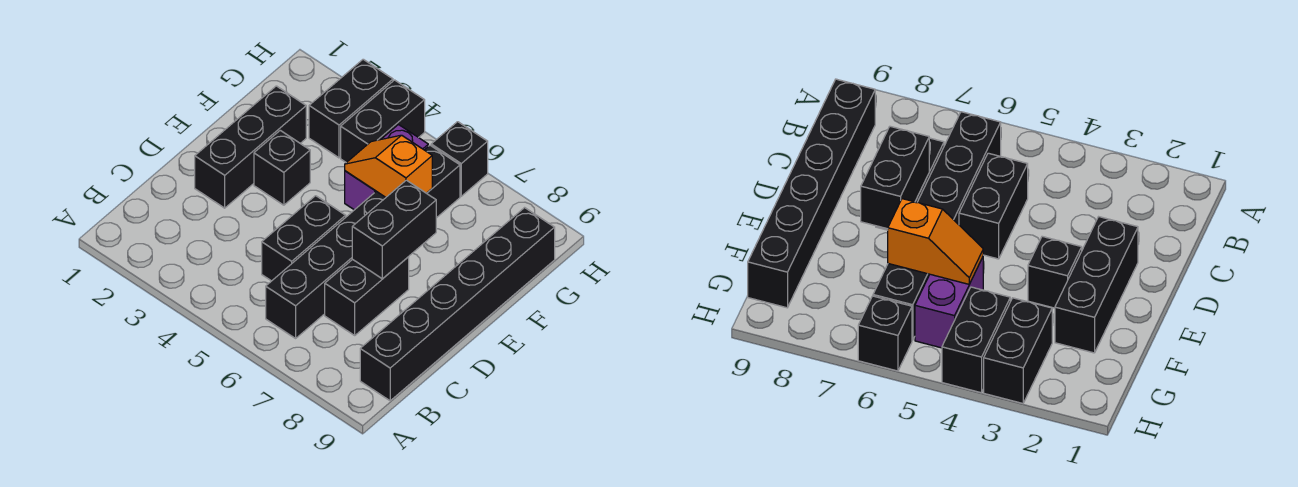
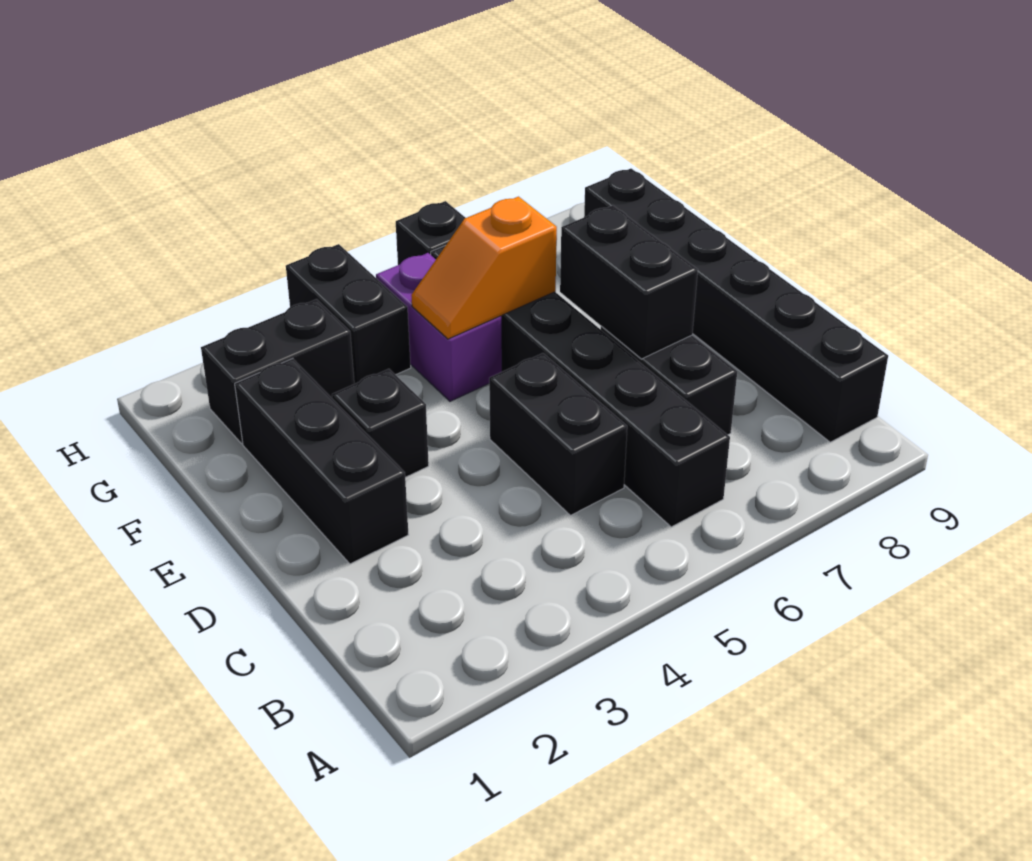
black 1x2 brick [309,59,393,158] -> black 1x2 brick turned to [201,299,354,444]

